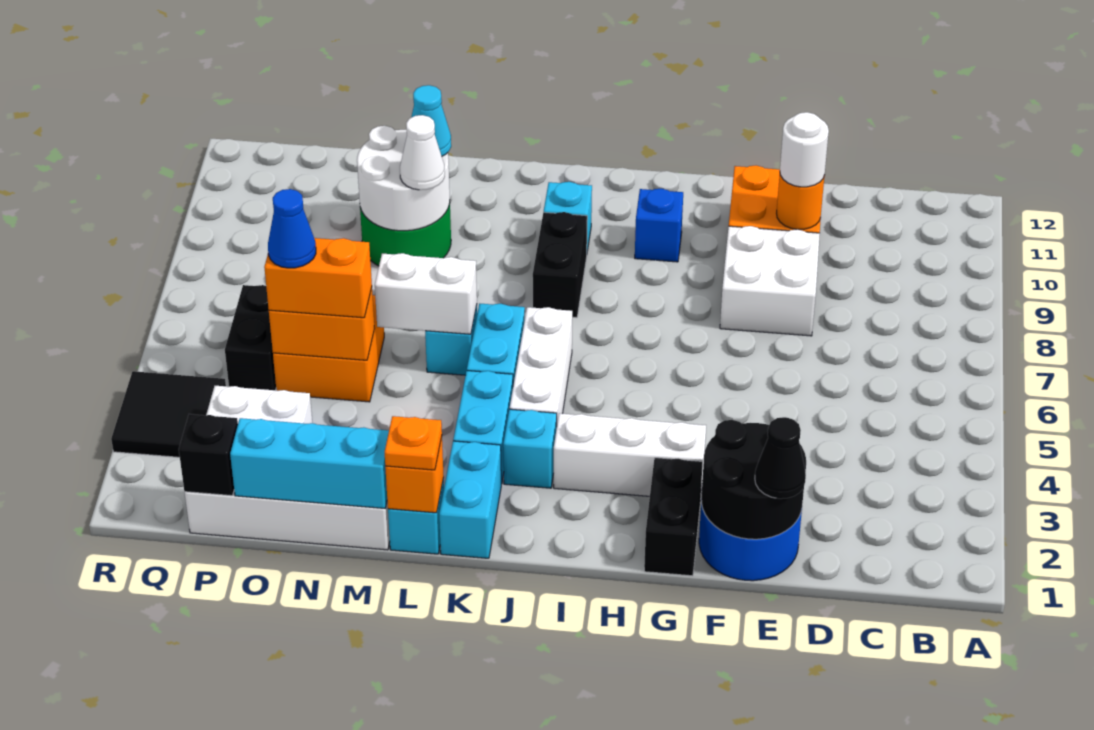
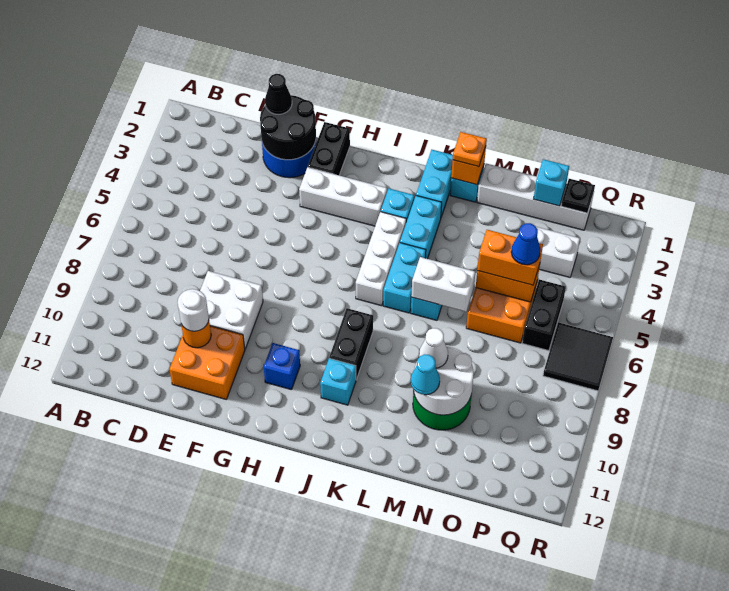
cyan 1x3 brick [230,418,389,508] -> cyan 1x1 brick [534,159,569,206]
black 1x1 brick [179,414,238,496] -> black 1x1 plate [561,179,595,213]
black 2x2 tile [111,371,226,457] -> black 2x2 tile moved to [543,322,613,391]

